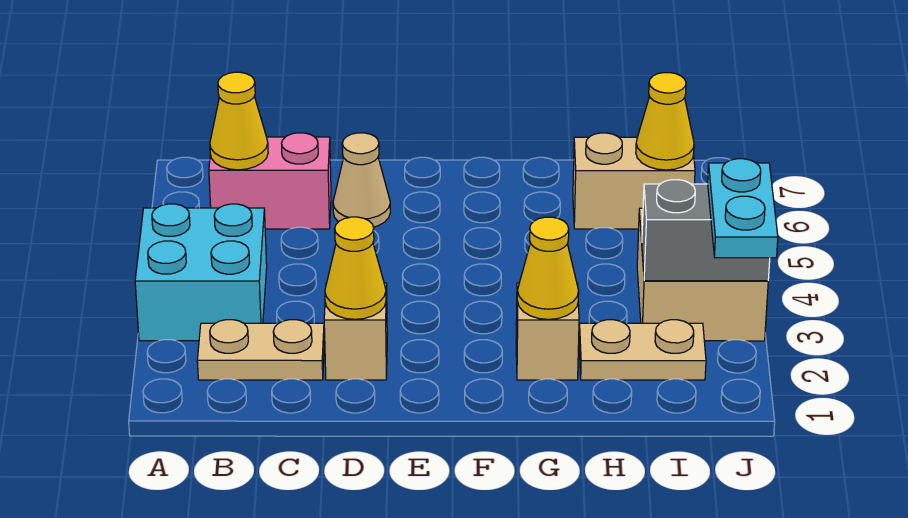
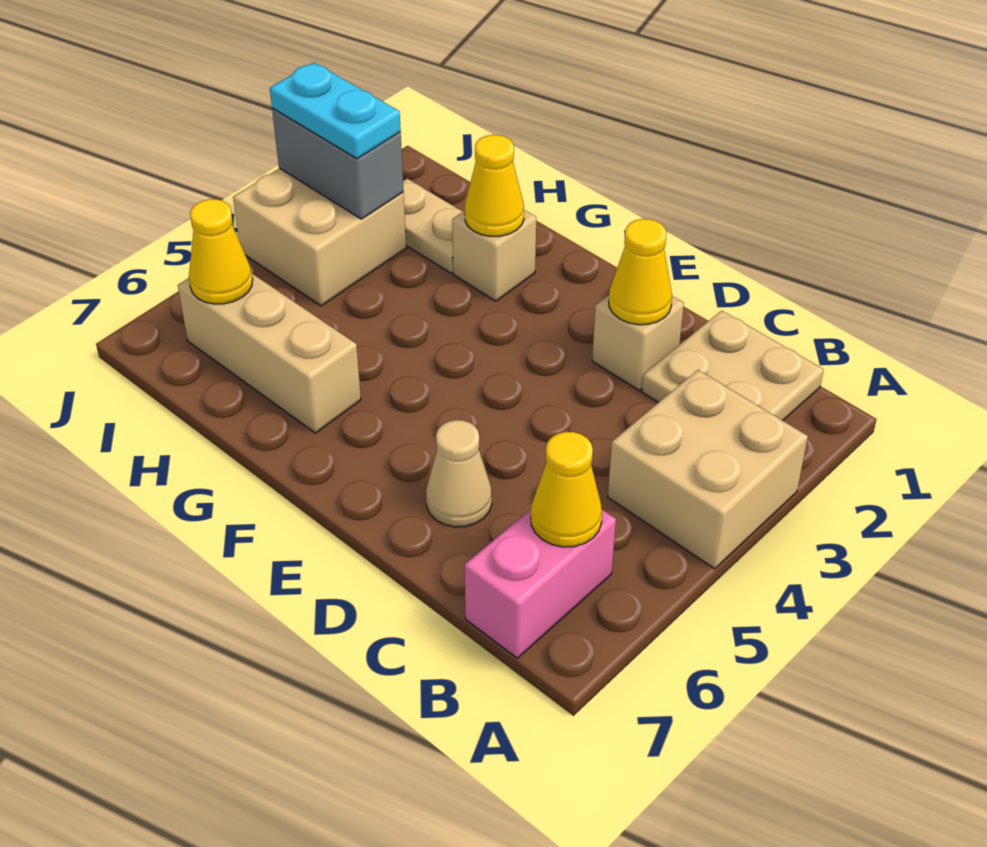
cyan 2x2 brick [135,204,267,341] -> tan 2x2 brick [608,370,808,569]
tan 1x2 plate [197,320,324,380] -> tan 2x2 plate [642,311,824,421]
pink 1x2 brick [209,133,331,229] -> pink 1x2 brick turned to [464,509,616,658]
tan 1x2 brick [573,133,695,229] -> tan 1x3 brick [178,274,361,433]
cyan 1x2 plate [708,159,778,258] -> cyan 1x2 plate turned to [270,62,401,159]

